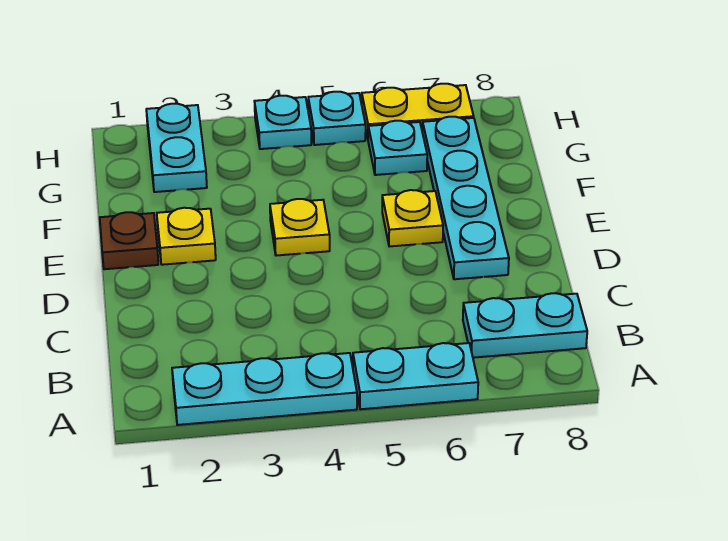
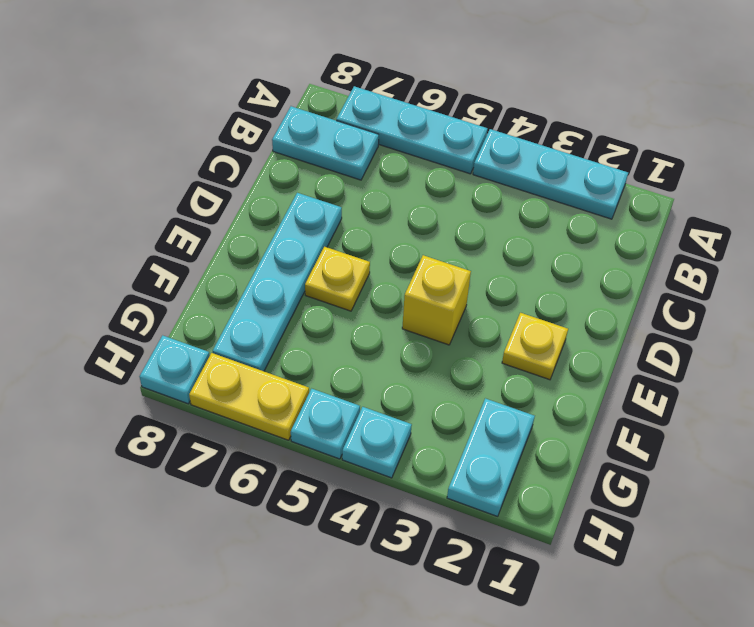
cyan 1x2 plate [353,343,478,409] -> cyan 1x3 plate [336,86,487,174]
brown 1x1 plate [100,212,158,269] -> none
yellow 1x1 plate [270,199,330,256] -> yellow 1x1 brick [402,255,471,345]
cyan 1x1 plate [368,121,427,175] -> cyan 1x1 plate moved to [139,335,210,404]

